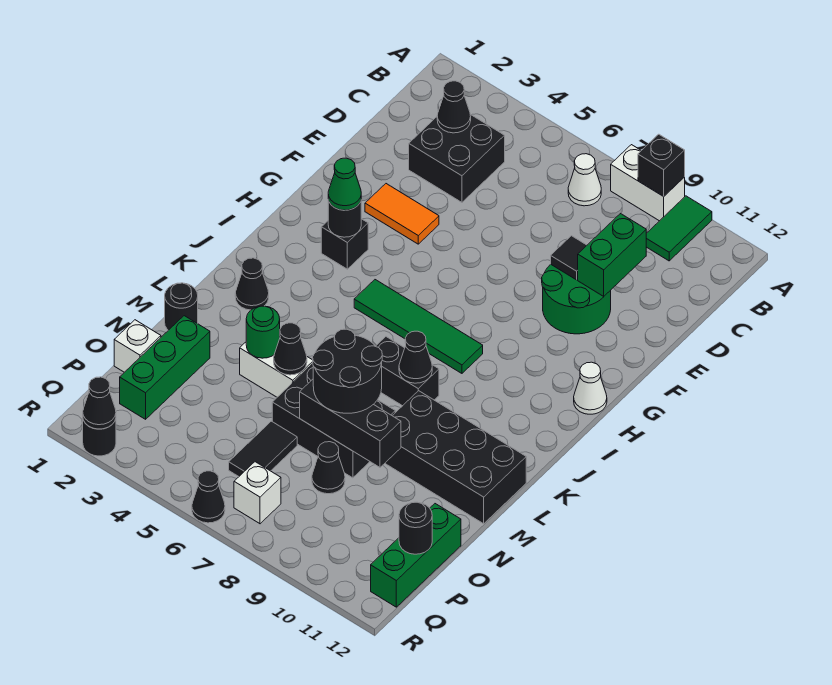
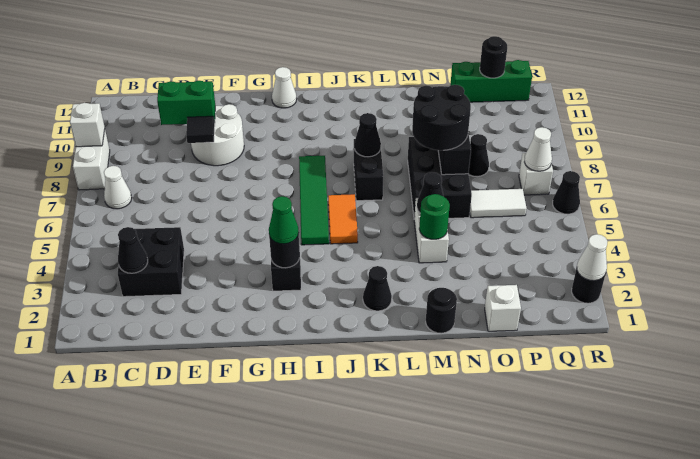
black 1x1 brick [638,134,685,196] -> white 1x1 brick [70,103,105,147]
green 1x2 tile [646,196,712,261] -> none
green 2x2 round brick [542,265,611,334] -> white 2x2 round brick [191,104,244,166]
orange 1x2 tile [365,184,439,244] -> orange 1x2 tile moved to [328,194,358,244]
black 2x4 brick [385,391,526,524] -> none
green 1x3 brick [120,316,210,419] -> none
black 1x2 tile [229,421,297,476] -> white 1x2 tile [470,189,527,218]
none -> white 1x1 cone [524,127,552,171]
black 1x1 cone [83,377,116,429] -> white 1x1 cone [577,234,607,281]

